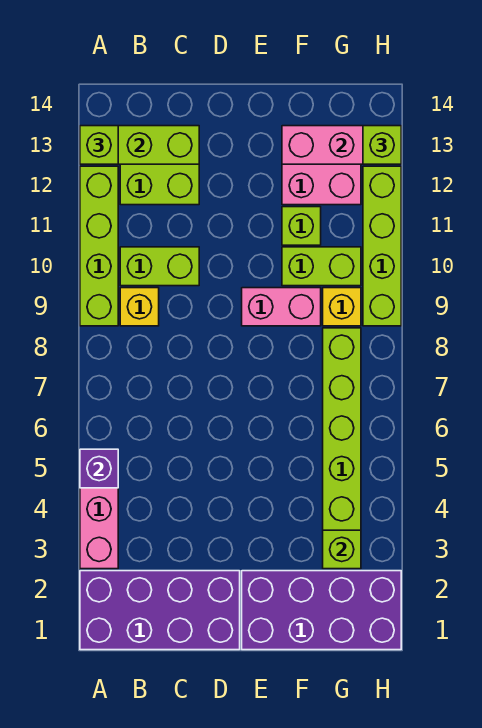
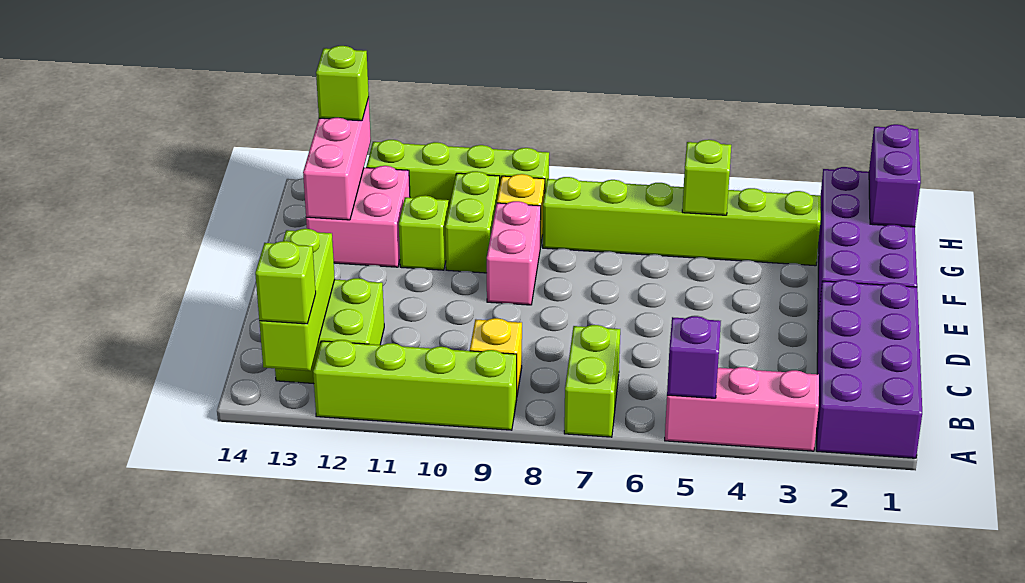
lime 1x2 brick [120,247,199,286] -> lime 1x2 brick moved to [564,325,620,437]
none -> purple 1x2 brick [869,124,921,227]
lime 1x1 brick [323,530,361,569] -> lime 1x1 brick moved to [682,140,731,215]

